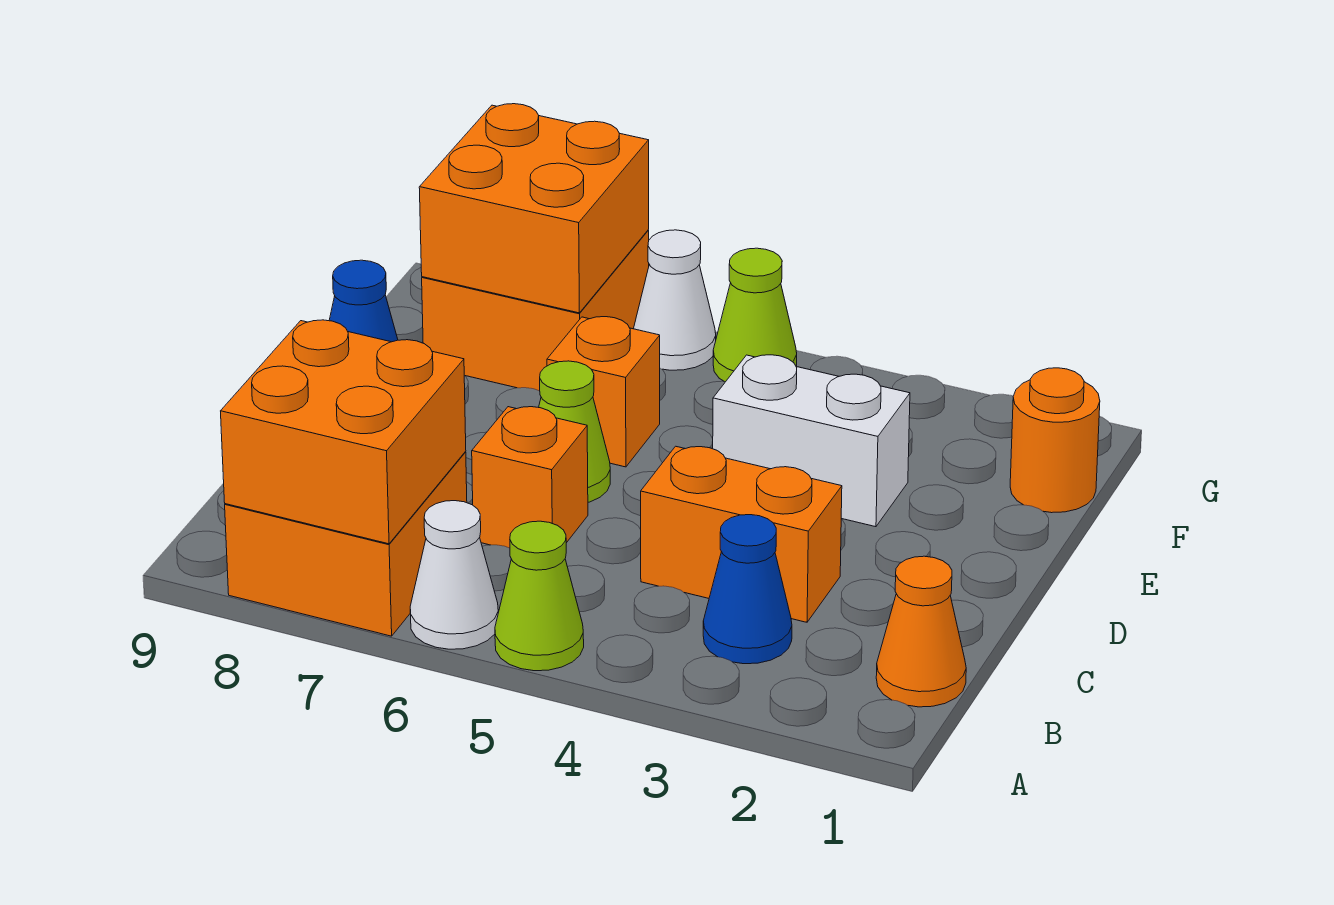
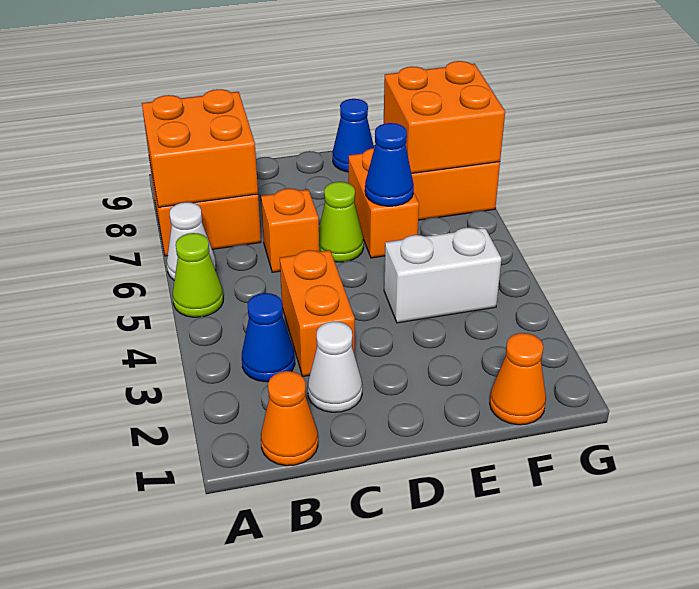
white 1x2 brick [713,355,910,527] -> white 1x2 brick turned to [384,228,501,323]
orange 1x1 brick [547,317,660,467] -> orange 1x2 brick [349,148,419,258]
none -> blue 1x1 cone [365,123,414,206]
orange 1x1 round brick [1010,368,1100,513] -> orange 1x1 cone [490,333,546,425]
lime 1x1 cone [713,248,797,382] -> none
white 1x1 cone [634,230,716,370] -> white 1x1 cone moved to [308,321,362,412]

